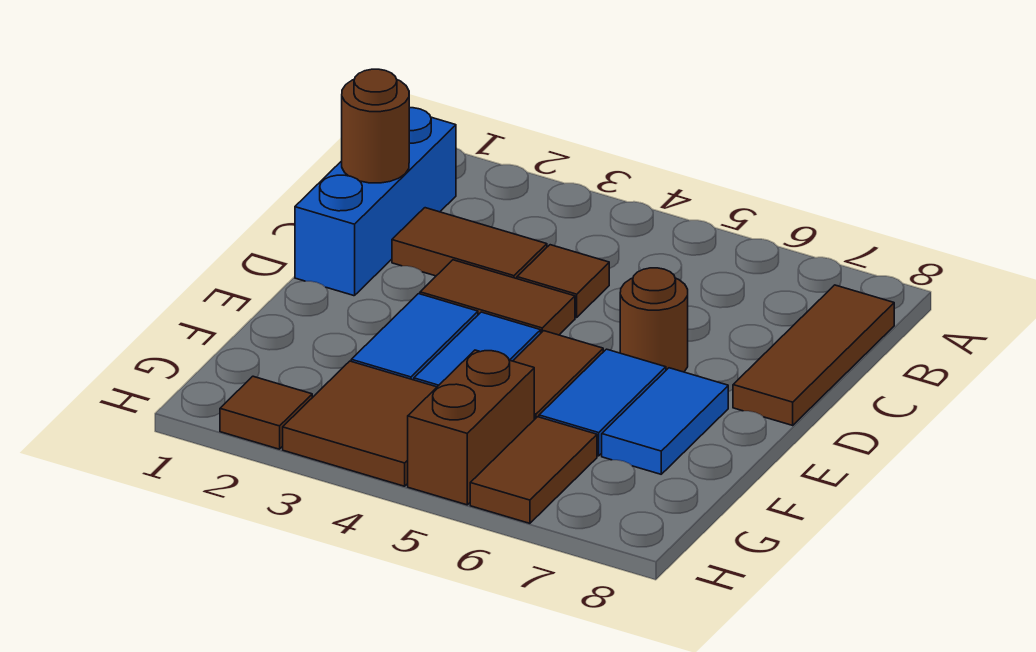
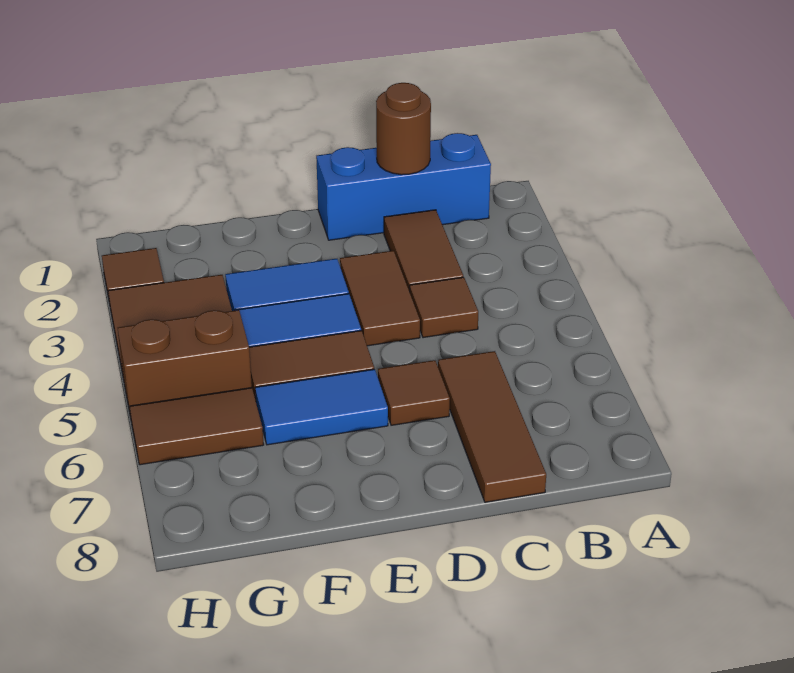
brown 1x3 tile [733,285,894,425] -> brown 1x3 tile turned to [438,351,546,502]
brown 1x1 round brick [620,268,688,372] -> brown 1x1 tile [378,360,450,425]
blue 1x2 tile [602,368,728,474] -> none

